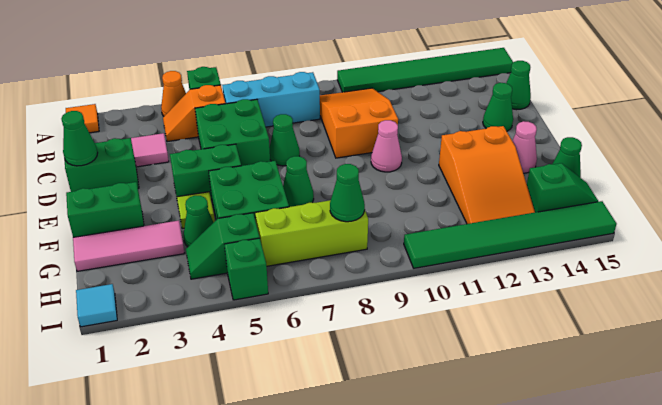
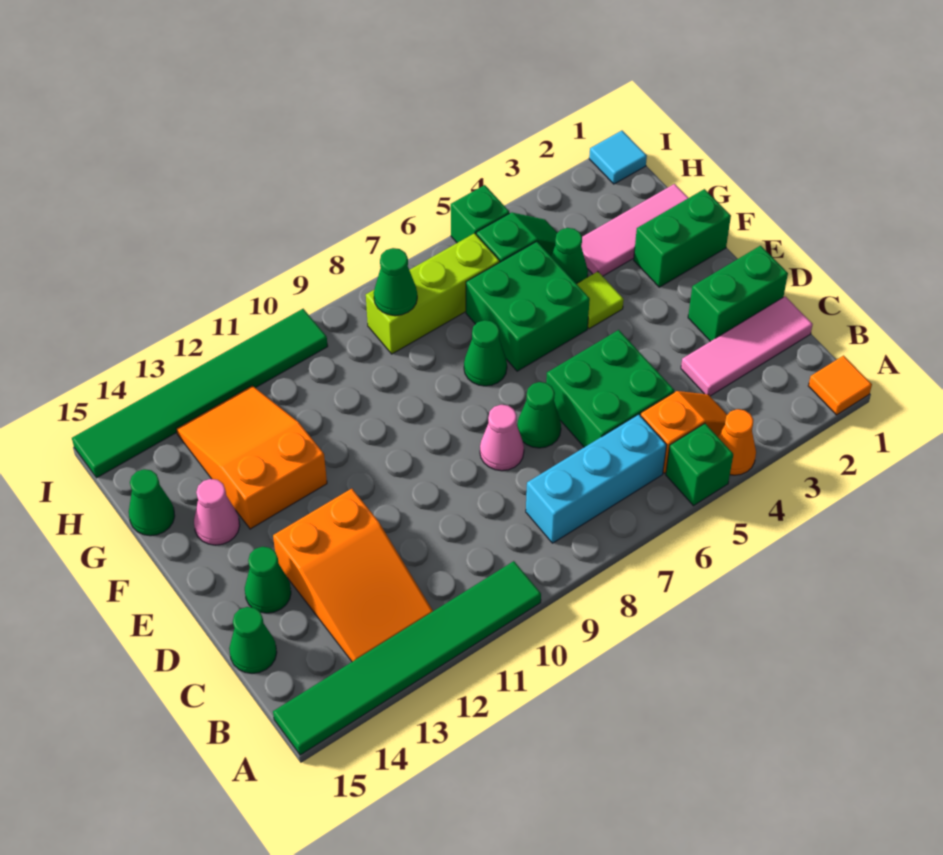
orange 2x3 slope [320,88,398,158] -> orange 2x3 slope moved to [273,489,433,662]
green 1x1 cone [61,111,98,166] -> none
green 1x2 brick [170,144,241,200] -> none
pink 1x1 cone [371,120,402,172] -> pink 1x1 cone moved to [480,405,524,471]
green 1x2 slope [527,163,599,212] -> none

